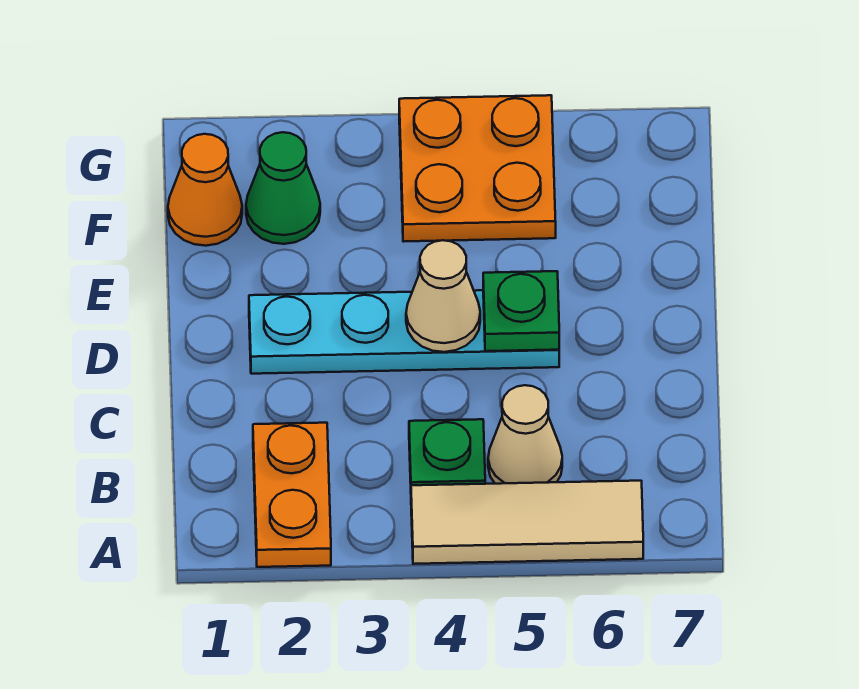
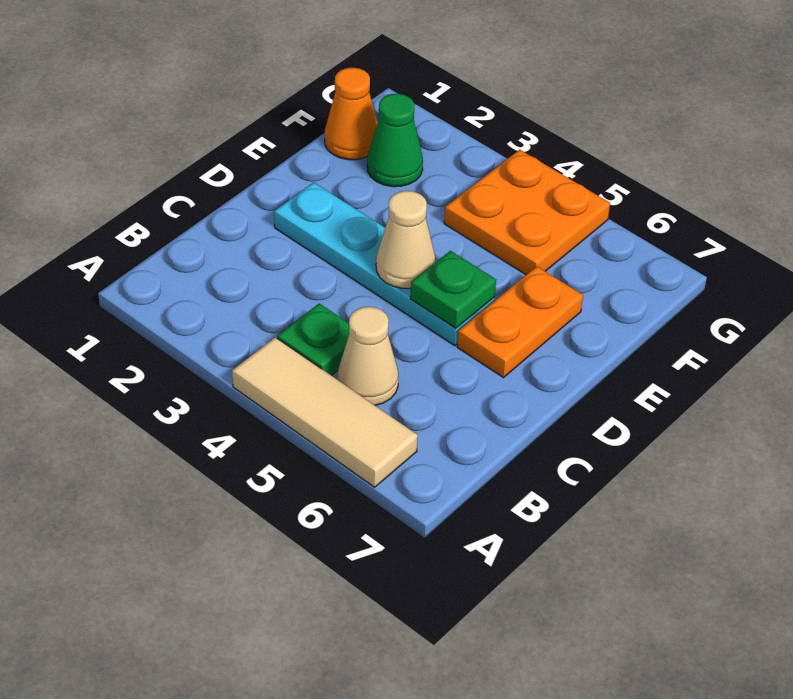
orange 1x2 plate [253,423,331,567] -> orange 1x2 plate moved to [457,266,583,378]

